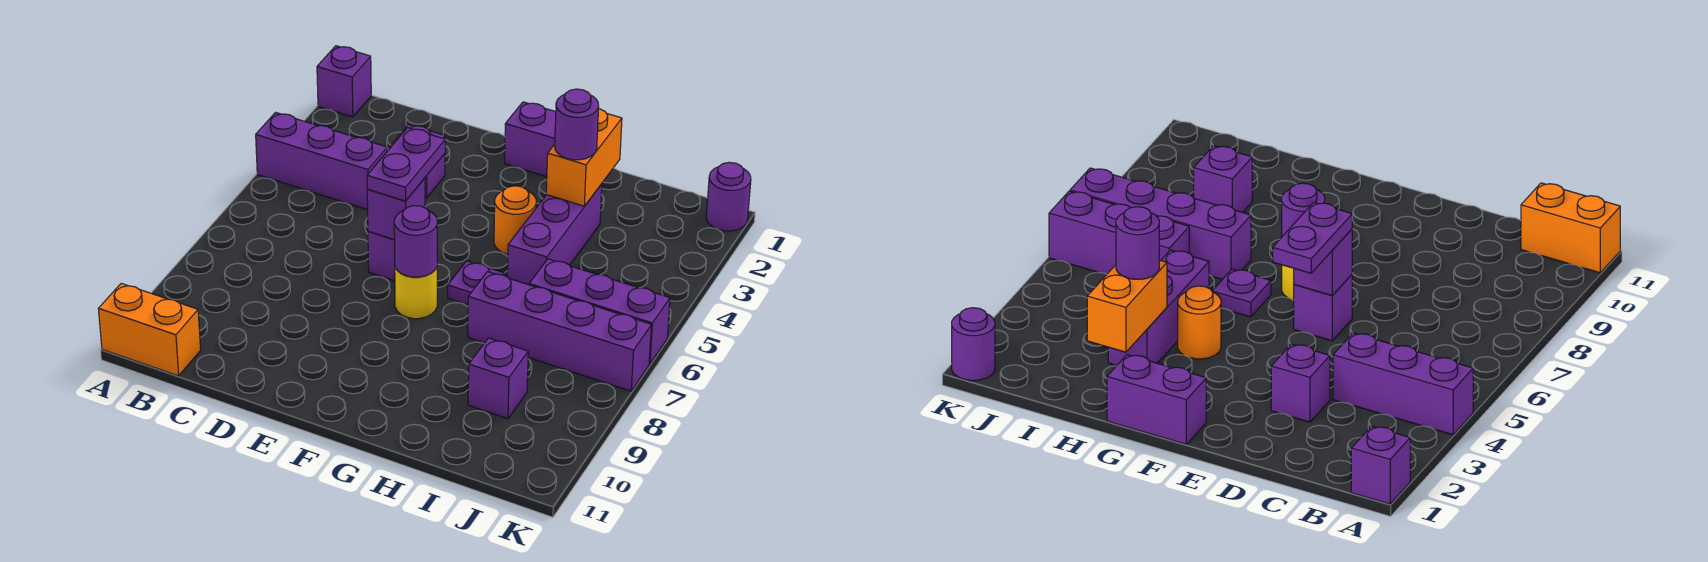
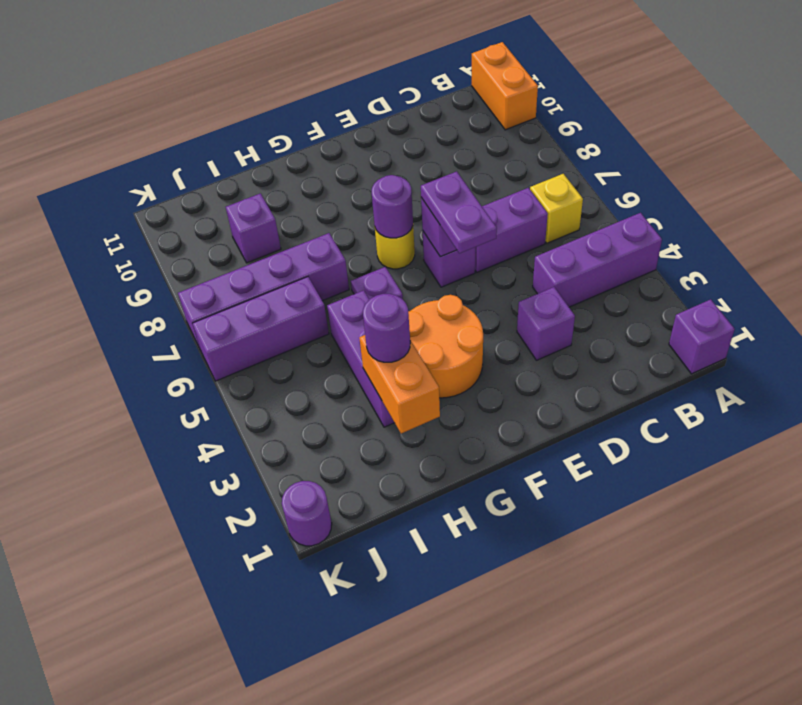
orange 1x2 brick [98,283,201,376] -> orange 1x2 brick turned to [472,42,538,130]
none -> yellow 1x1 brick [530,174,583,243]
purple 1x2 brick [505,102,556,177] -> purple 1x2 brick moved to [475,188,548,272]
orange 1x1 round brick [494,186,536,254] -> orange 2x2 round brick [408,295,483,398]

